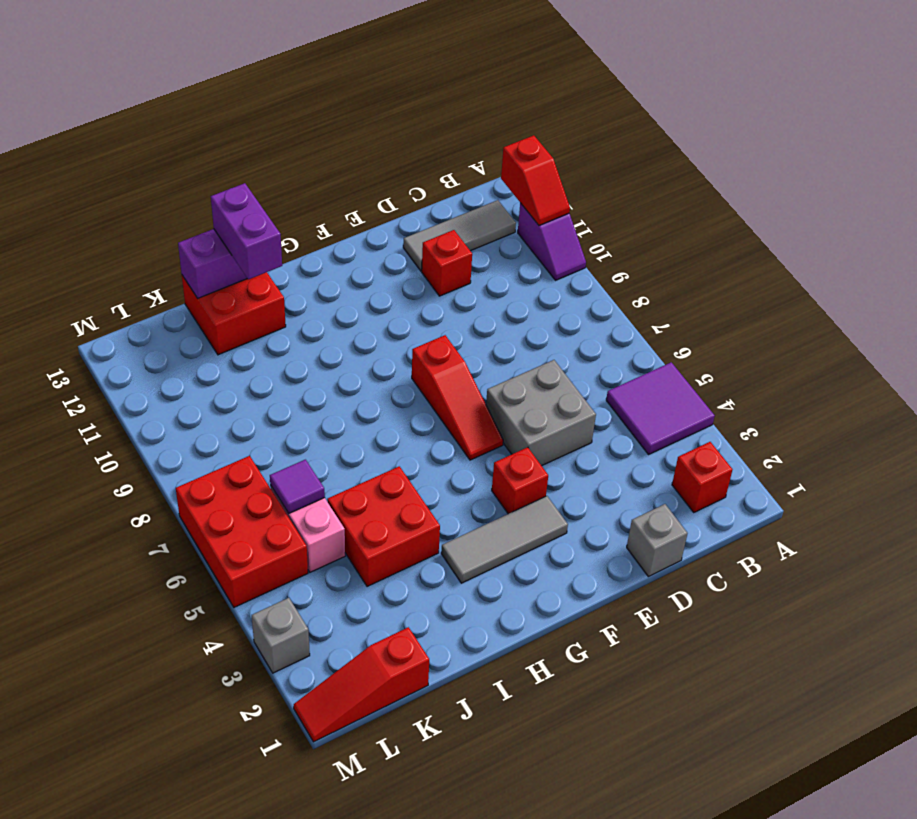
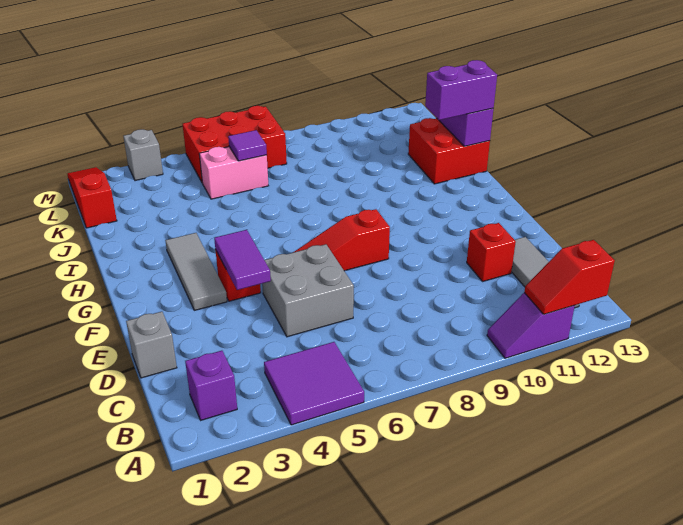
red 1x1 brick [672,442,732,512] -> purple 1x1 brick [185,351,237,420]
none -> purple 1x2 tile [214,230,271,290]
red 2x2 brick [327,466,440,587] -> none

